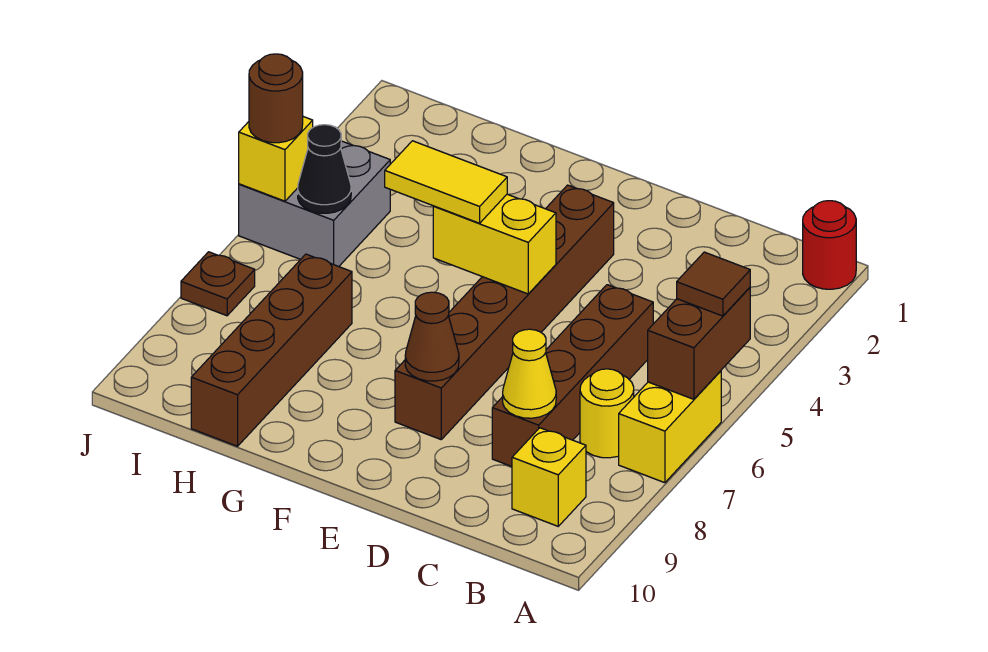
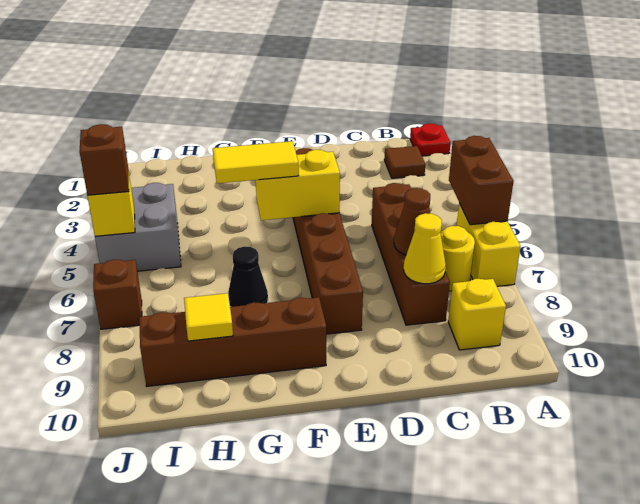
red 1x1 round brick [803,201,856,289] -> red 1x1 plate [410,123,451,156]
brown 1x1 tile [677,252,750,316] -> brown 1x1 tile moved to [384,146,425,178]
brown 1x1 cone [405,292,459,381] -> brown 1x1 cone moved to [394,188,430,255]
brown 1x4 brick [191,254,352,446] -> brown 1x4 brick turned to [139,297,326,386]
none -> yellow 1x1 tile [184,293,233,341]
black 1x1 cone [298,125,351,213] -> black 1x1 cone moved to [228,246,268,307]
brown 1x1 round brick [249,54,303,143] -> brown 1x1 brick [80,124,129,195]
brown 1x1 plate [181,252,255,316] -> brown 1x1 brick [93,260,142,329]

